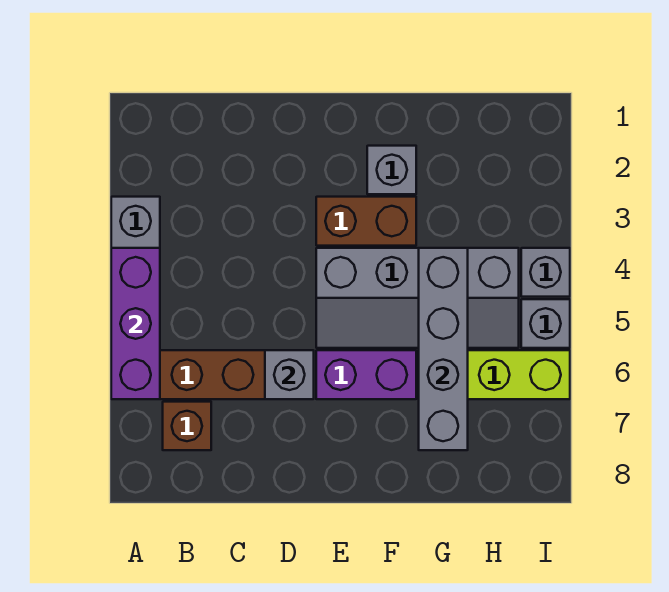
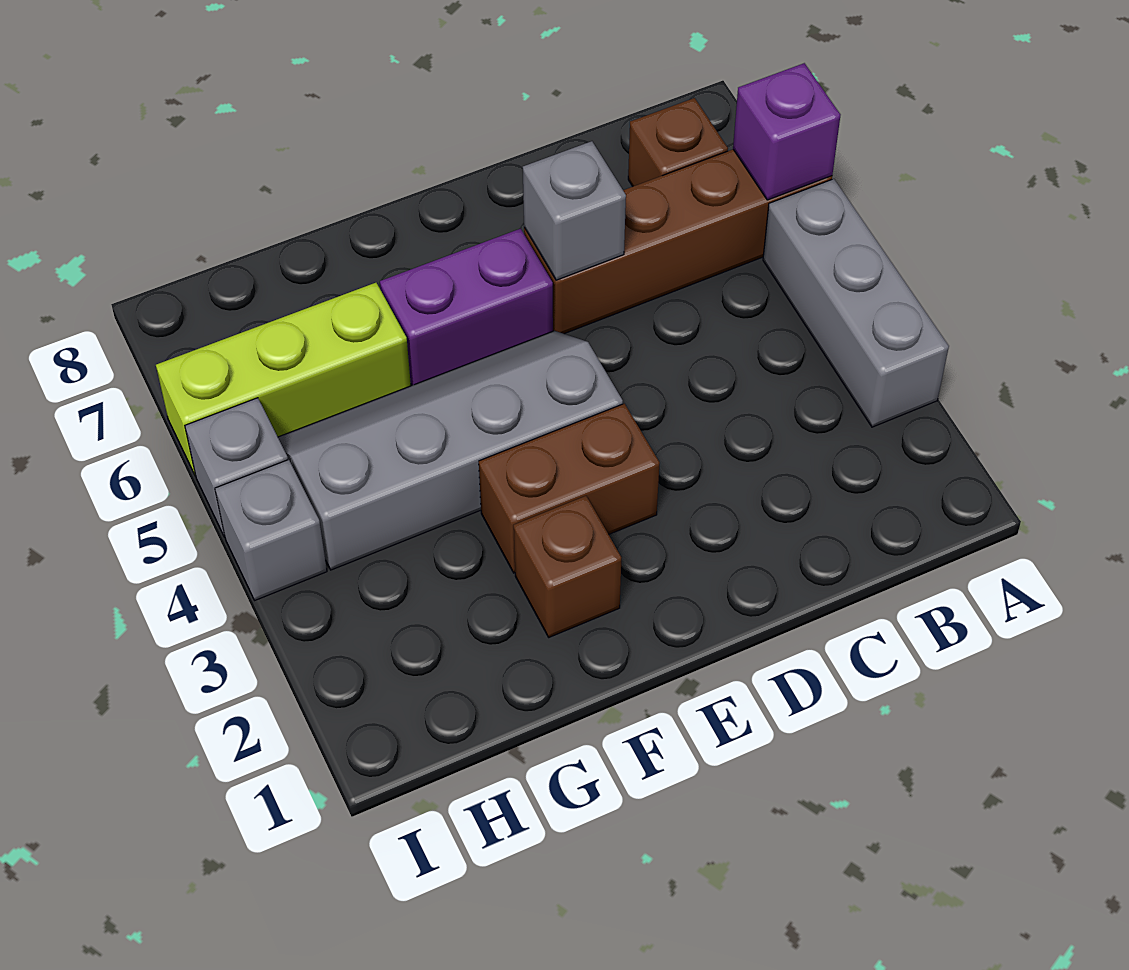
purple 1x3 brick [111,248,160,399] -> purple 1x1 brick [733,63,840,200]
grey 1x1 brick [367,146,416,194] -> brown 1x1 brick [514,496,621,637]
grey 1x4 brick [419,248,468,450] -> none

